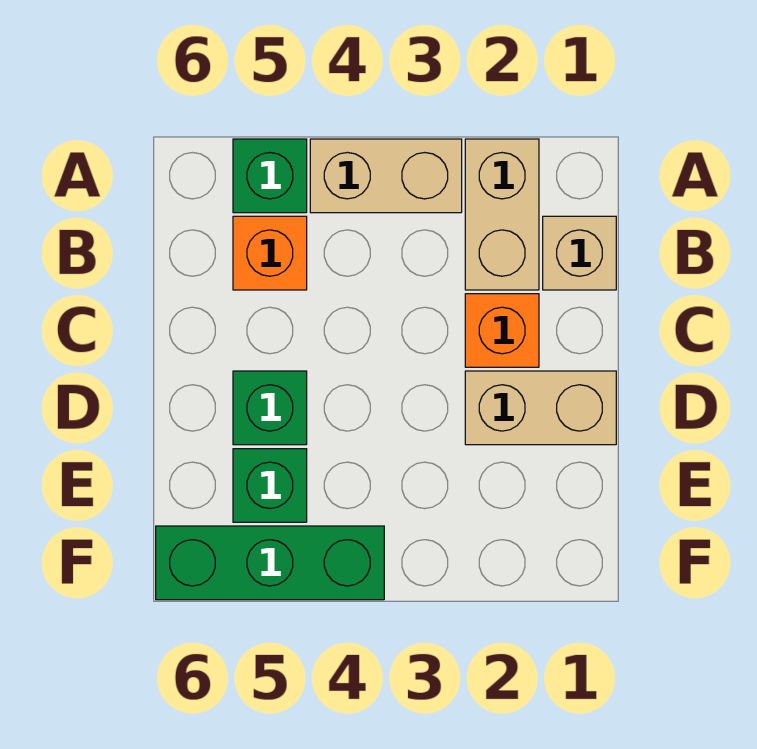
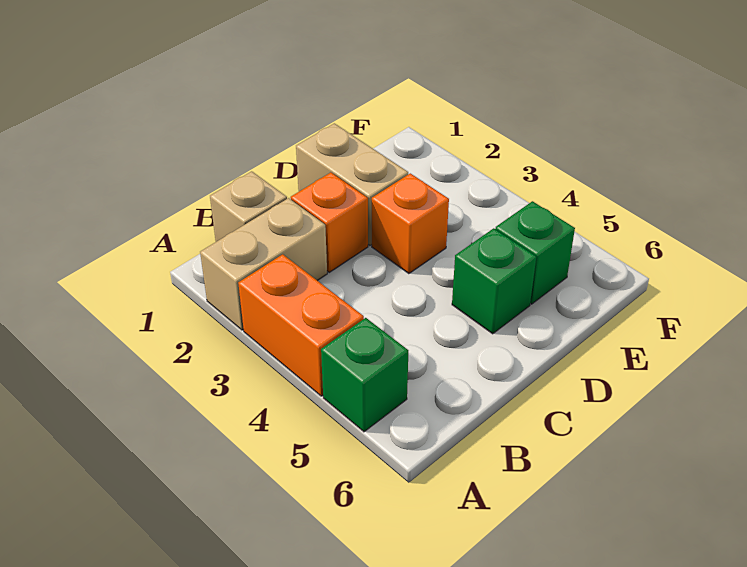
tan 1x2 brick [310,139,462,213] -> orange 1x2 brick [238,254,364,396]
orange 1x1 brick [233,216,307,290] -> orange 1x1 brick moved to [372,173,449,274]
green 1x3 brick [156,526,384,600] -> none

